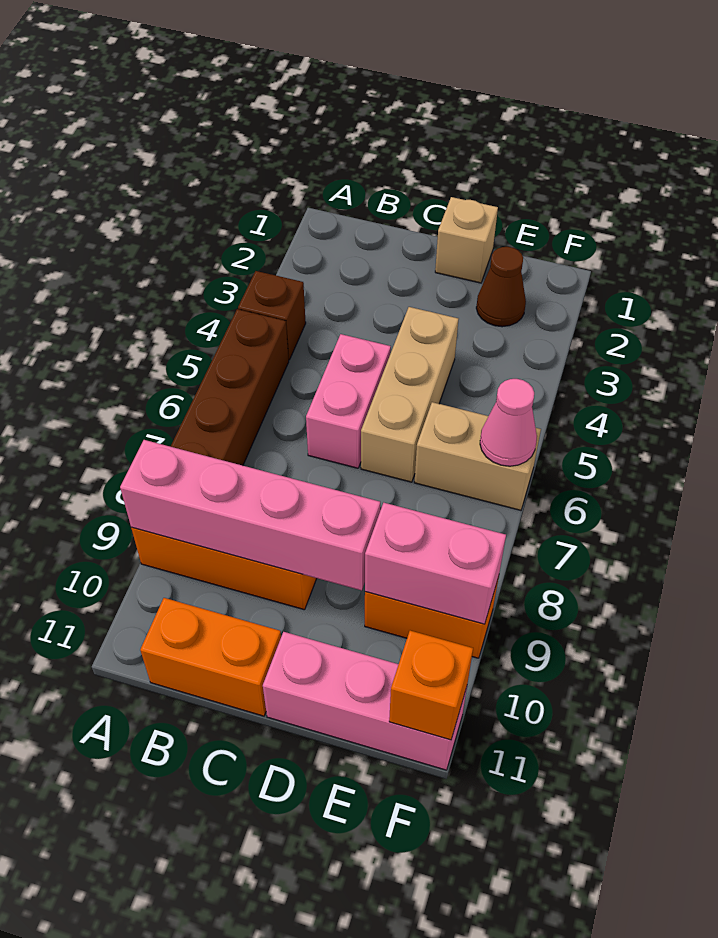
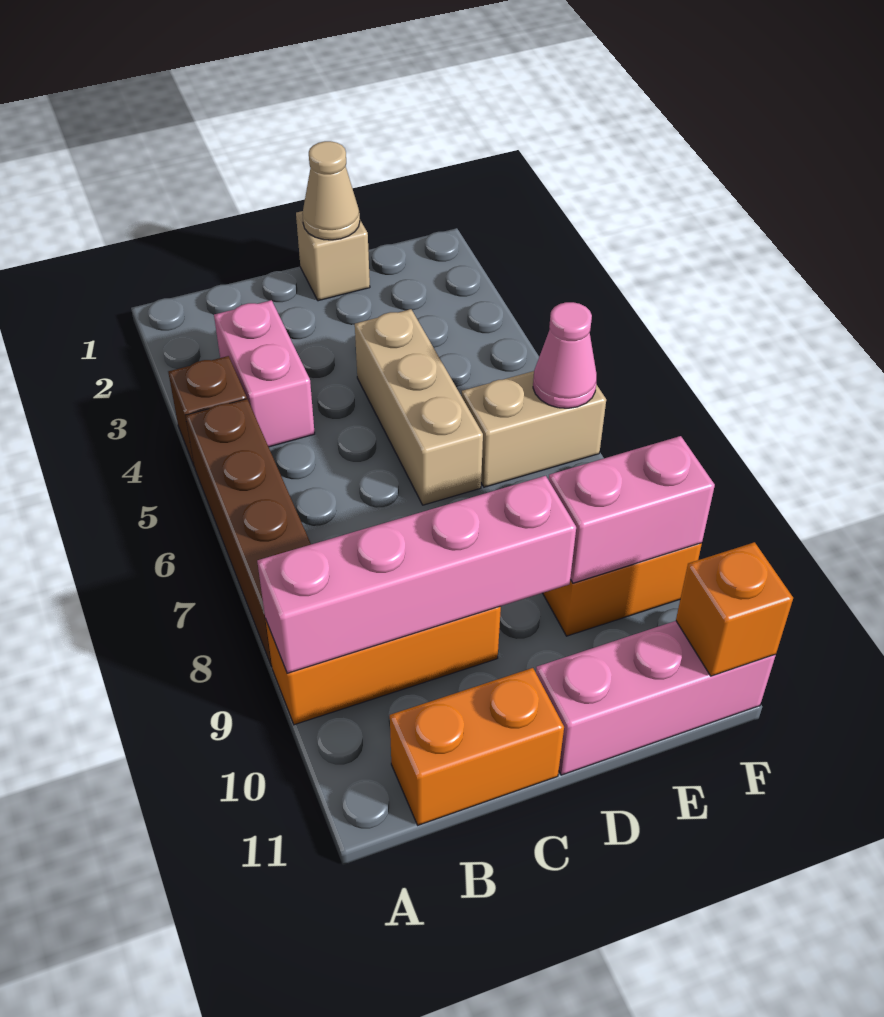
pink 1x2 brick [306,334,391,468] -> pink 1x2 brick moved to [214,300,315,447]
none -> tan 1x1 cone [302,141,360,240]
brown 1x1 cone [476,247,526,327] -> none

